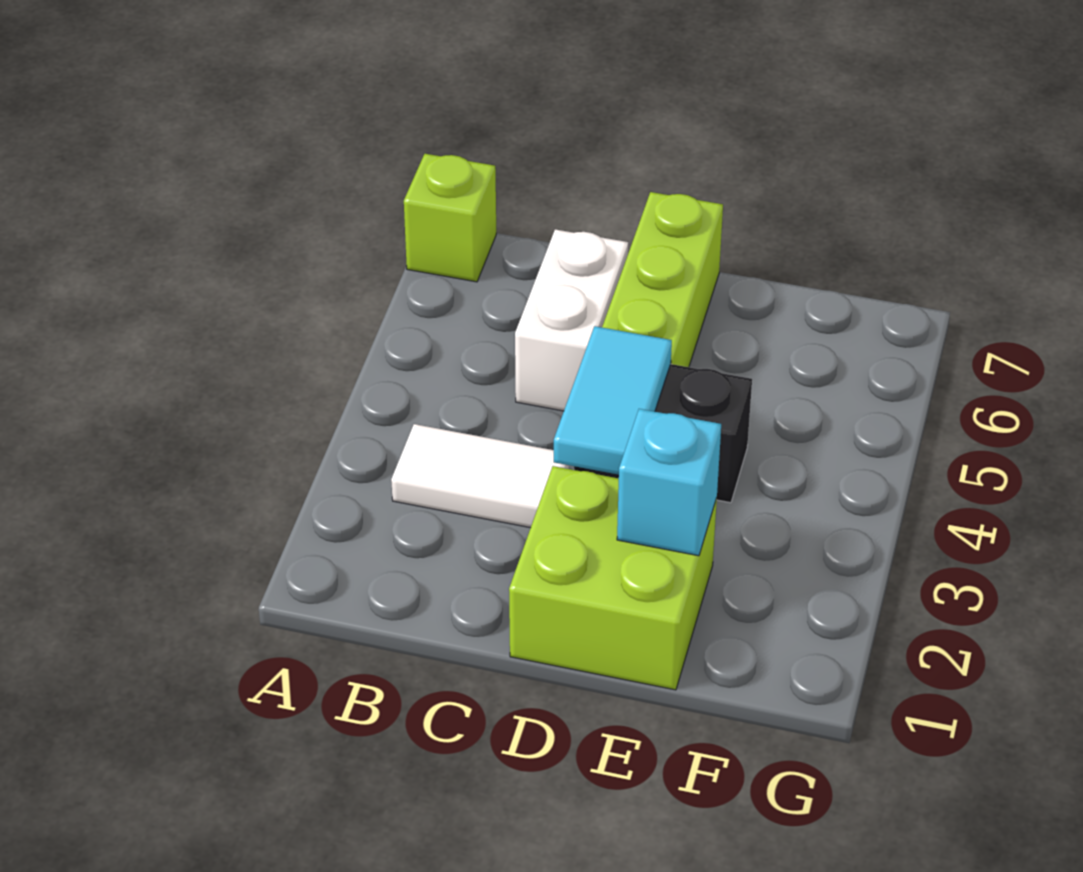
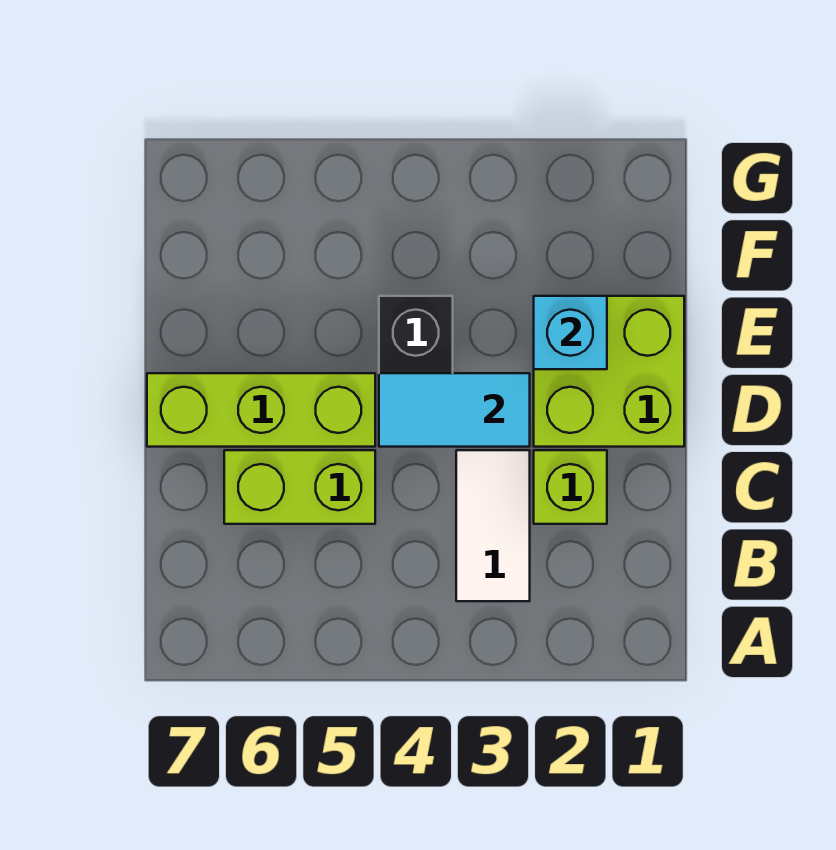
lime 1x1 brick [404,154,496,282] -> lime 1x1 brick moved to [534,450,607,524]
white 1x2 brick [515,229,628,411] -> lime 1x2 brick [224,450,375,524]

